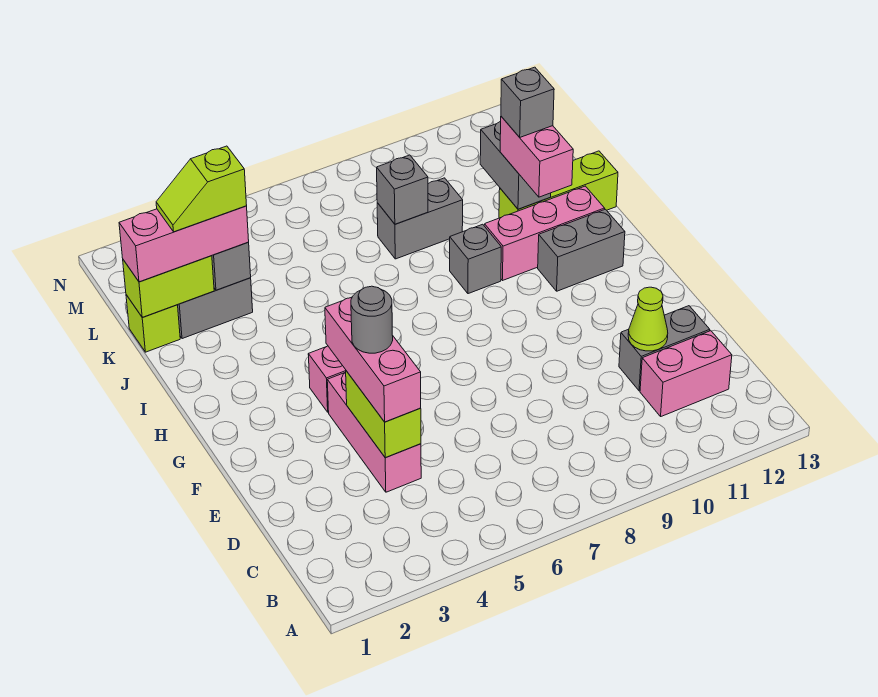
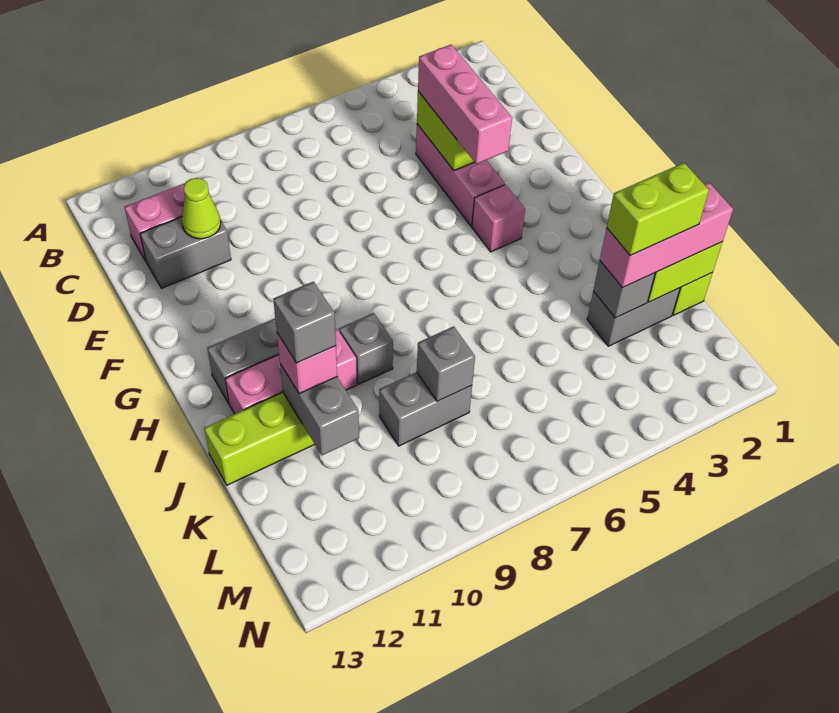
grey 1x1 round brick [351,286,393,353] -> none
pink 1x2 brick [500,116,573,197] -> pink 1x1 brick [277,333,337,394]
lime 1x2 slope [156,146,247,232] -> lime 1x2 brick [607,163,709,256]

